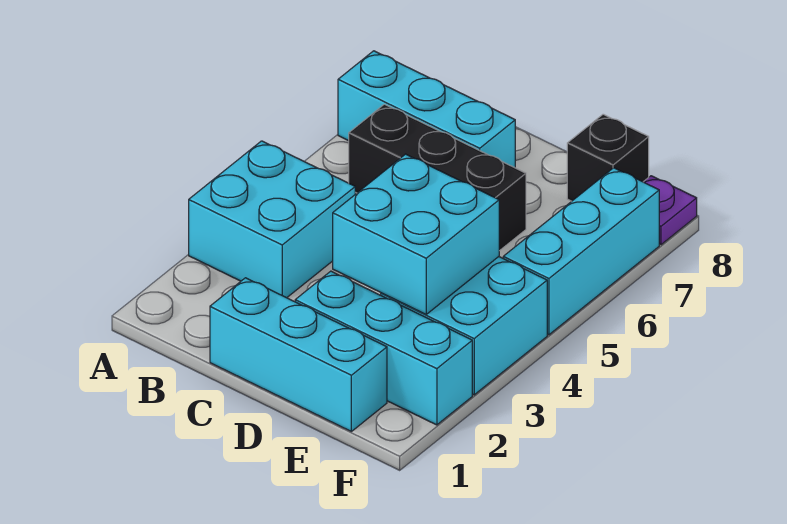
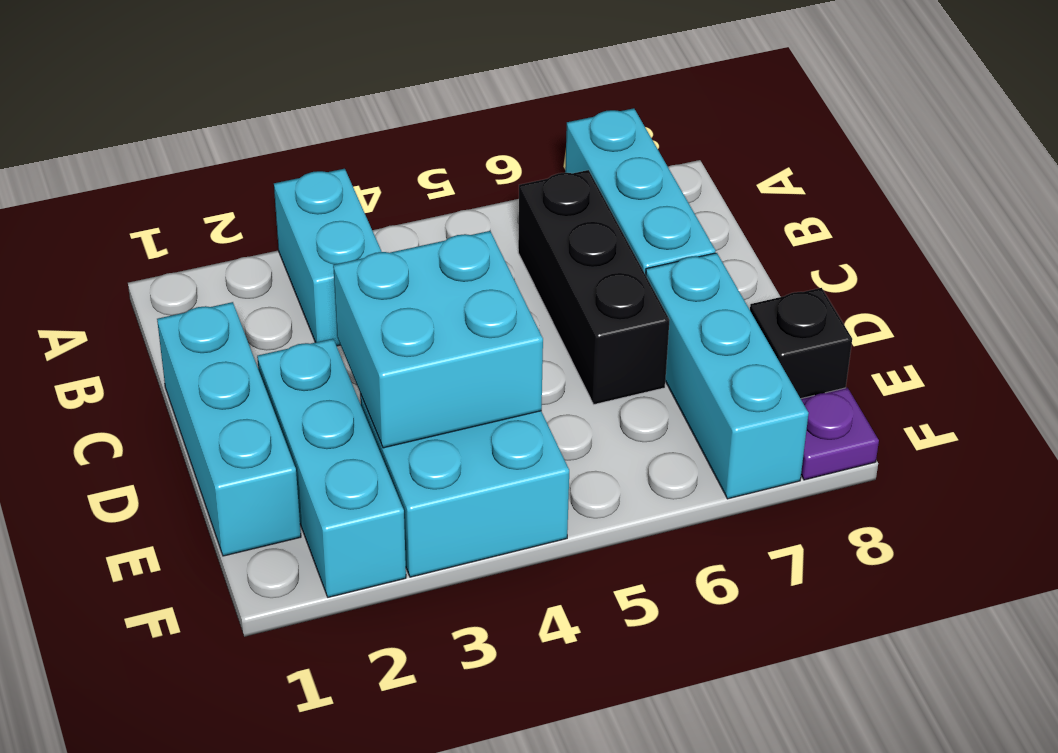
cyan 2x2 brick [189,141,355,298] -> cyan 1x2 brick [274,169,382,346]
cyan 1x3 brick [503,168,659,335] -> cyan 1x3 brick turned to [646,253,809,499]

